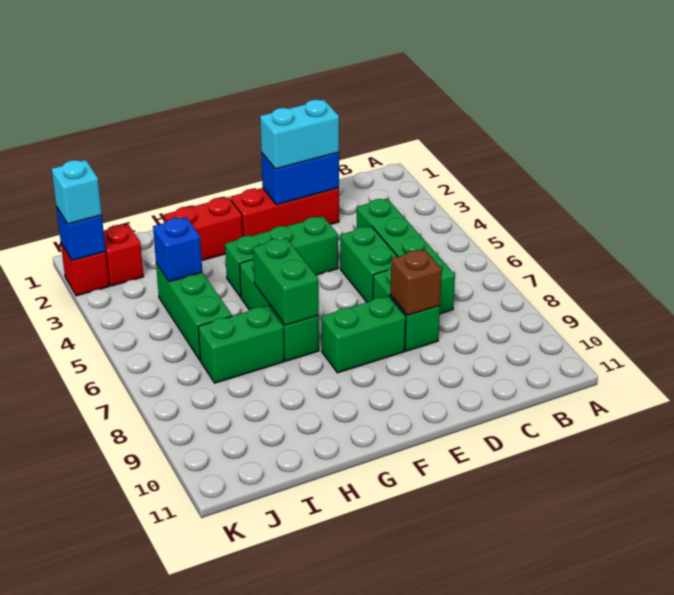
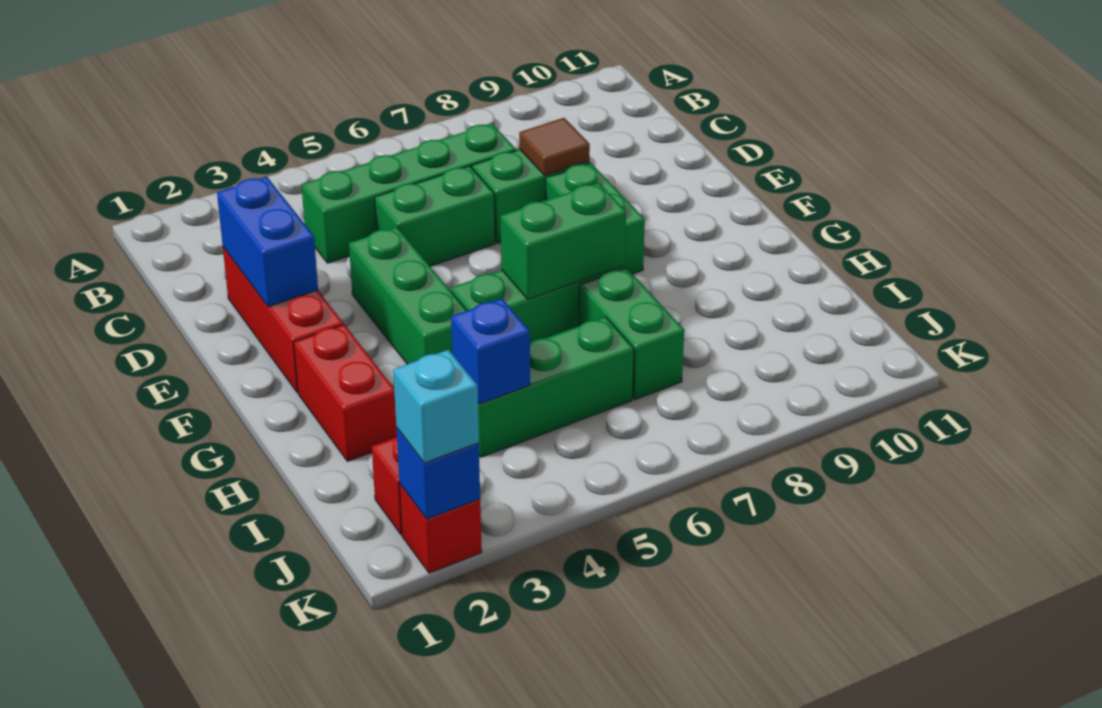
cyan 1x2 brick [260,99,339,169] -> none
brown 1x1 brick [391,249,442,315] -> brown 1x1 tile [519,118,590,176]

